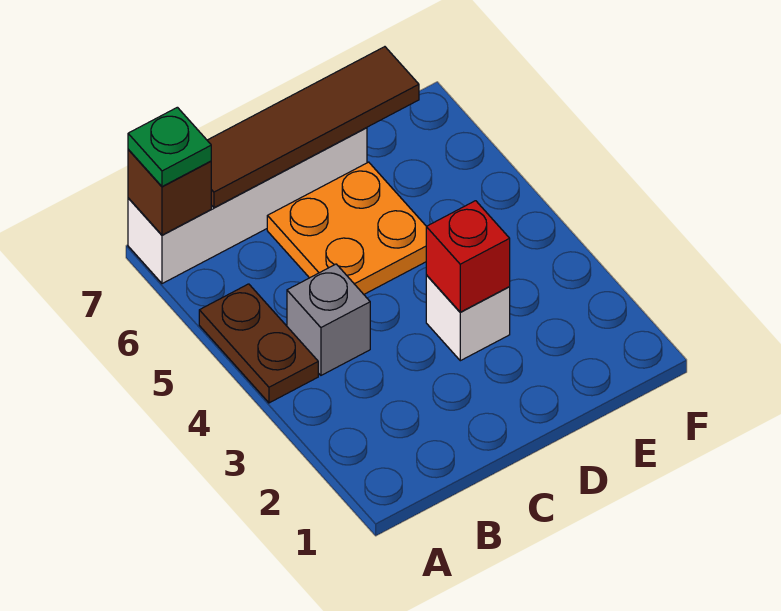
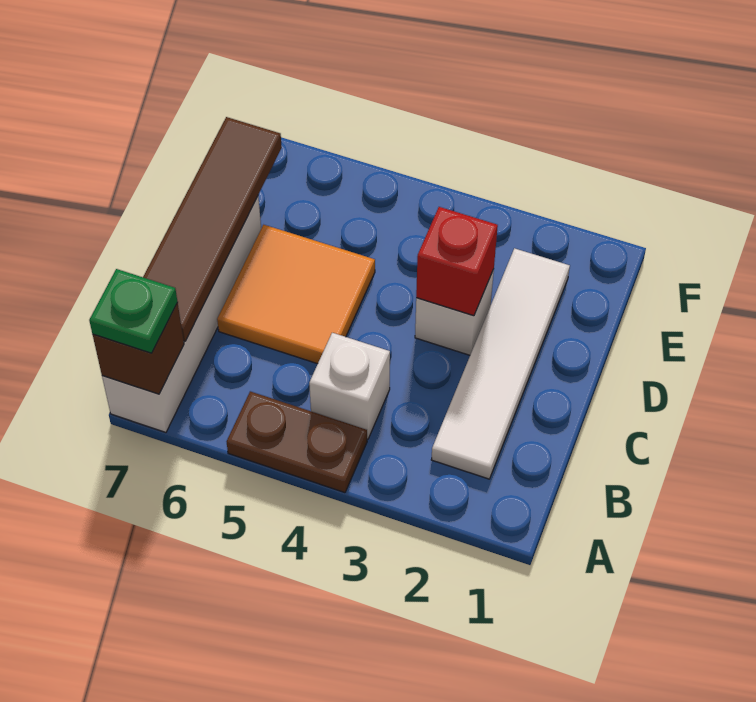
none -> white 1x4 tile [431,248,570,479]
grey 1x1 brick [287,264,370,375] -> white 1x1 brick [309,333,390,439]
orange 2x2 plate [267,162,426,294] -> orange 2x2 tile [217,225,375,364]

